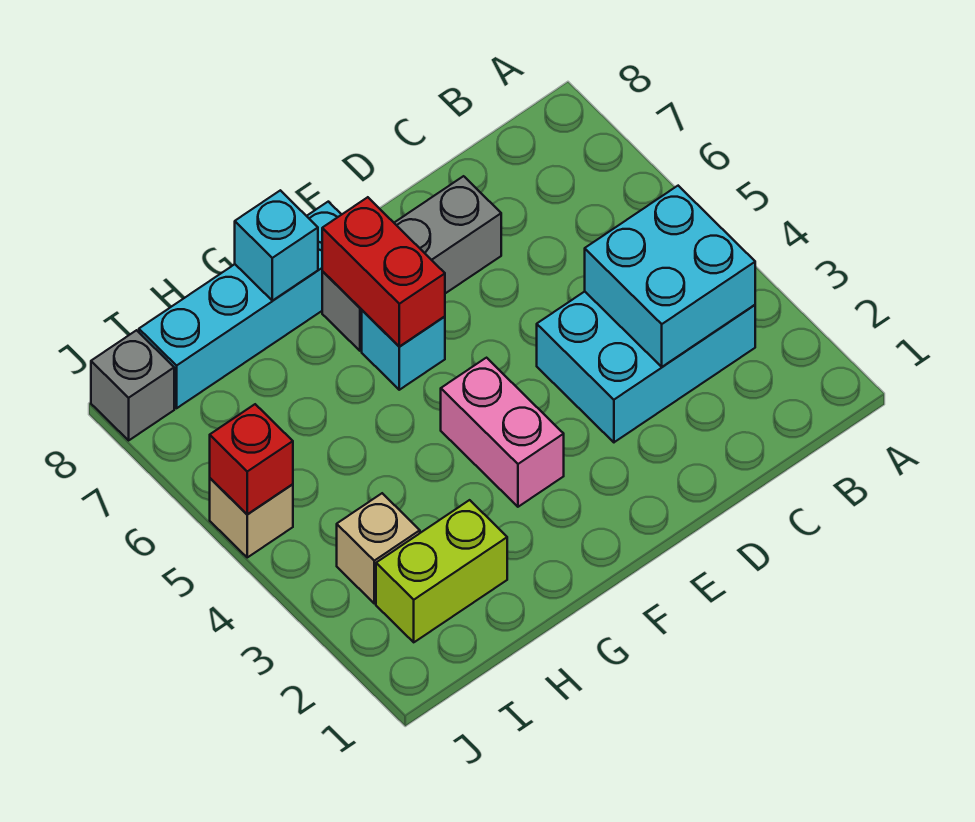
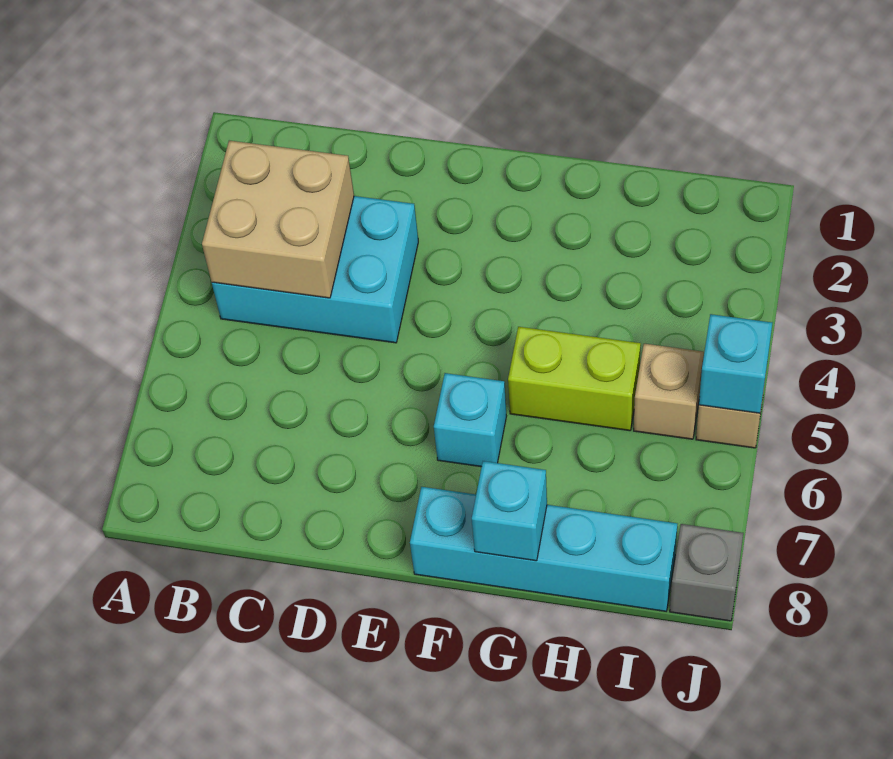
cyan 2x2 brick [585,186,755,367] -> tan 2x2 brick [202,141,354,298]
grey 1x3 brick [322,176,501,351] -> none
pink 1x2 brick [441,358,564,507] -> none
red 1x2 brick [322,197,445,346] -> none
lime 1x2 brick [376,500,507,642] -> lime 1x2 brick moved to [508,327,641,431]
tan 1x1 brick [337,493,420,603] -> tan 1x1 brick moved to [634,344,704,439]
red 1x1 brick [210,404,293,514] -> cyan 1x1 brick [699,314,772,413]

